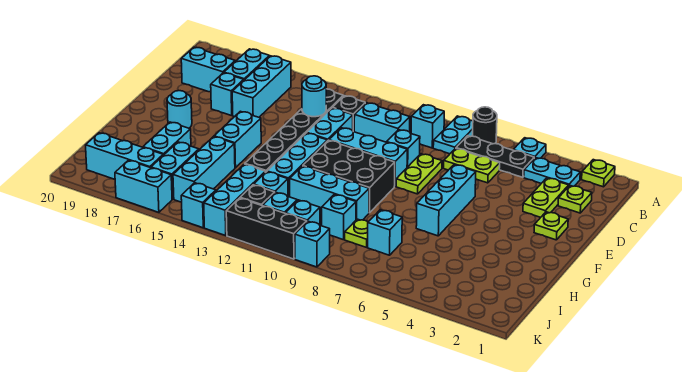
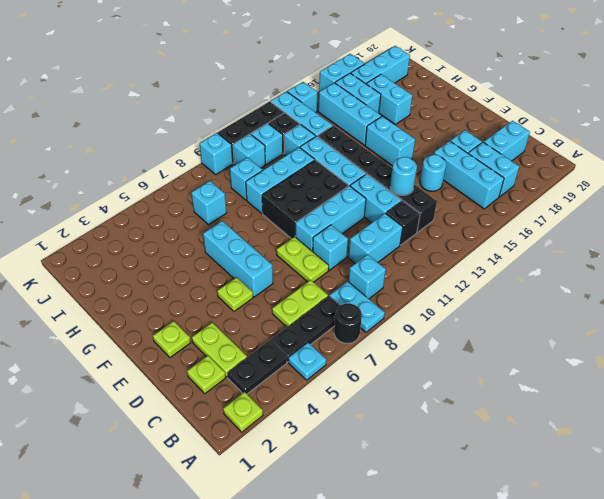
cyan 1x2 plate [524,158,580,186] -> black 1x2 plate [227,341,287,394]
cyan 1x1 round brick [167,91,192,128] -> cyan 1x1 round brick moved to [420,155,446,191]
lime 1x1 plate [345,219,368,247] -> lime 1x1 plate moved to [217,277,253,311]

